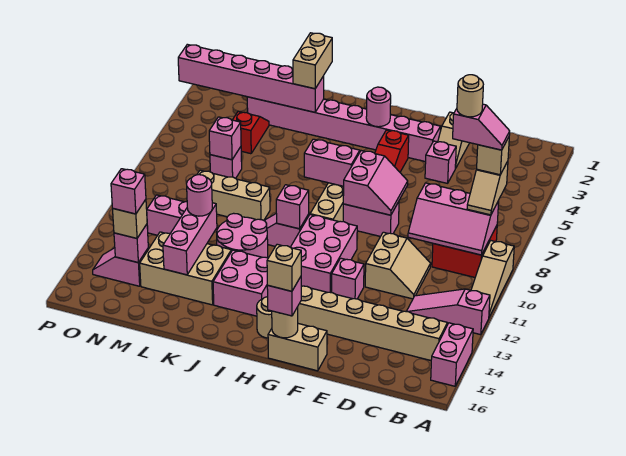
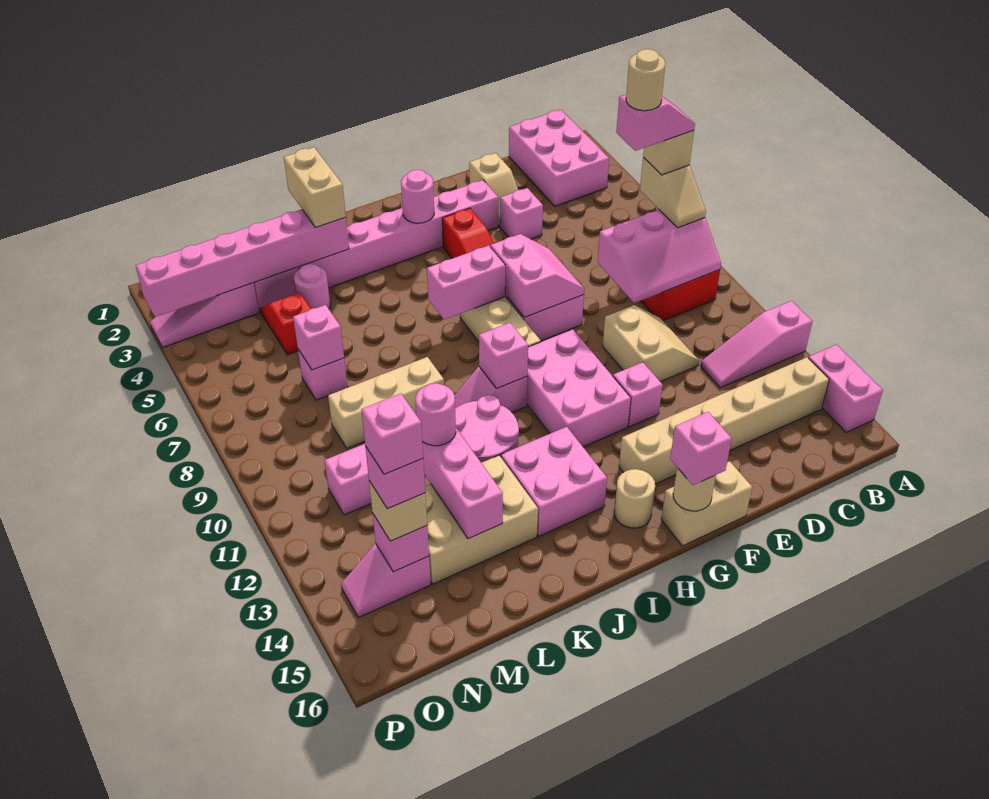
tan 1x3 slope [471,241,514,317] -> none
none -> pink 2x3 brick [509,110,609,206]
tan 1x1 brick [267,244,301,291] -> none
none -> pink 1x1 round brick [294,264,330,309]
none -> pink 1x3 slope [150,283,259,347]
none -> pink 1x1 brick [361,394,423,474]

